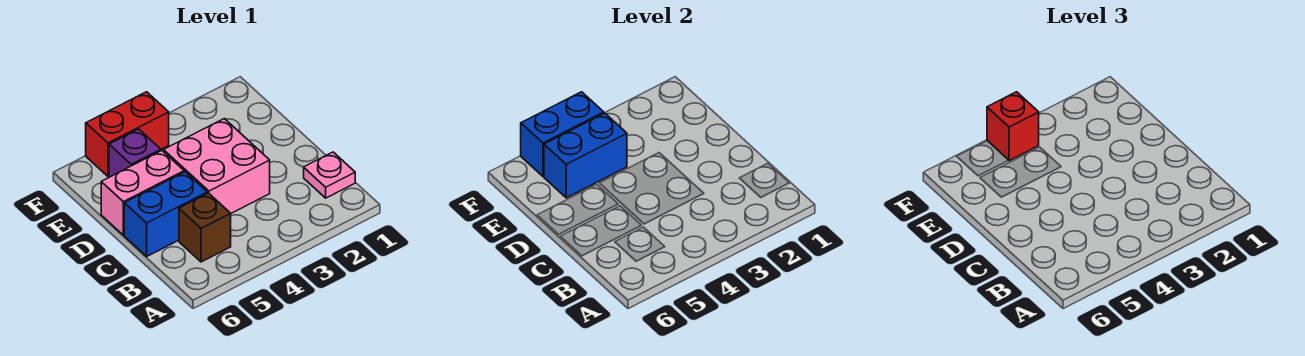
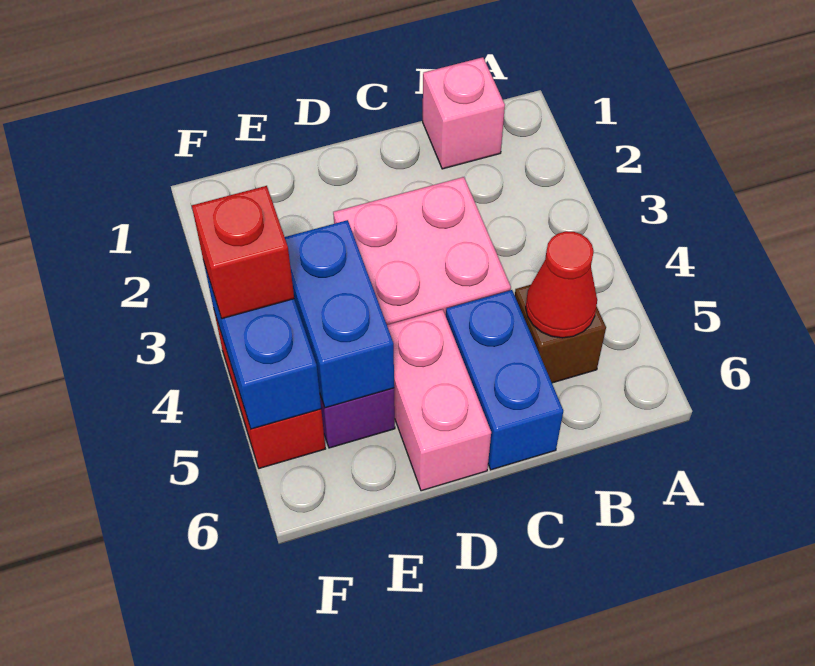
pink 1x1 plate [304,152,355,198] -> pink 1x1 brick [423,57,505,169]
none -> red 1x1 cone [526,231,597,338]

